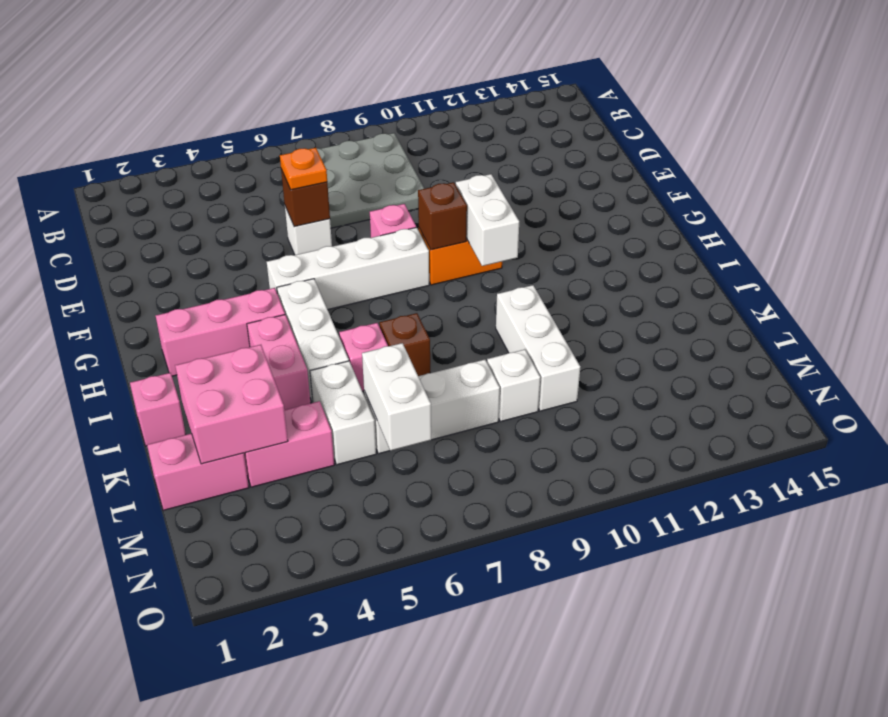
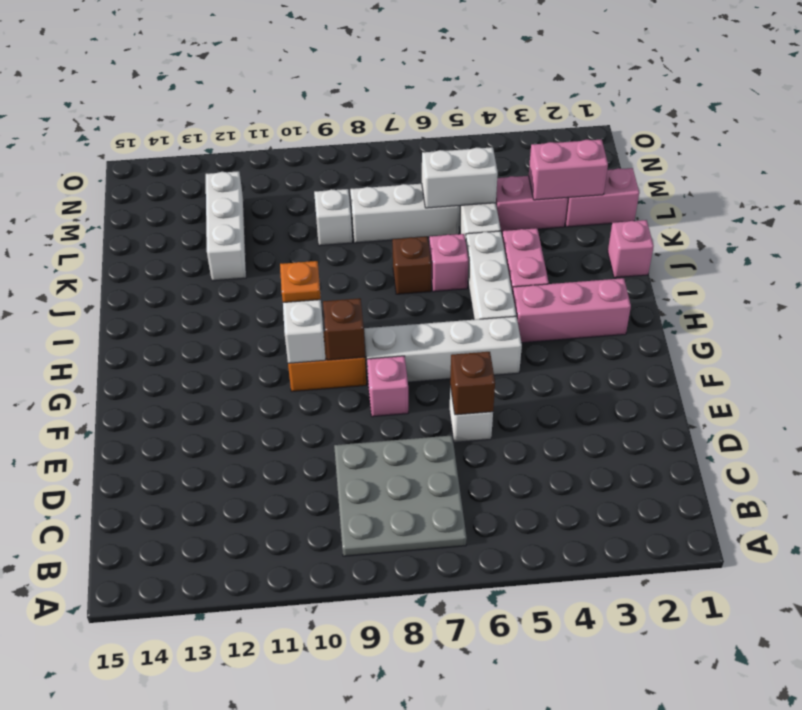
orange 1x1 plate [280,148,327,190] -> orange 1x1 plate moved to [280,261,321,302]
white 1x3 brick [496,285,580,411] -> white 1x3 brick moved to [206,171,246,281]
pink 2x2 brick [175,345,288,464] -> pink 1x2 brick [529,139,608,200]
white 1x2 brick [362,343,431,451] -> white 1x2 brick turned to [422,147,498,208]

